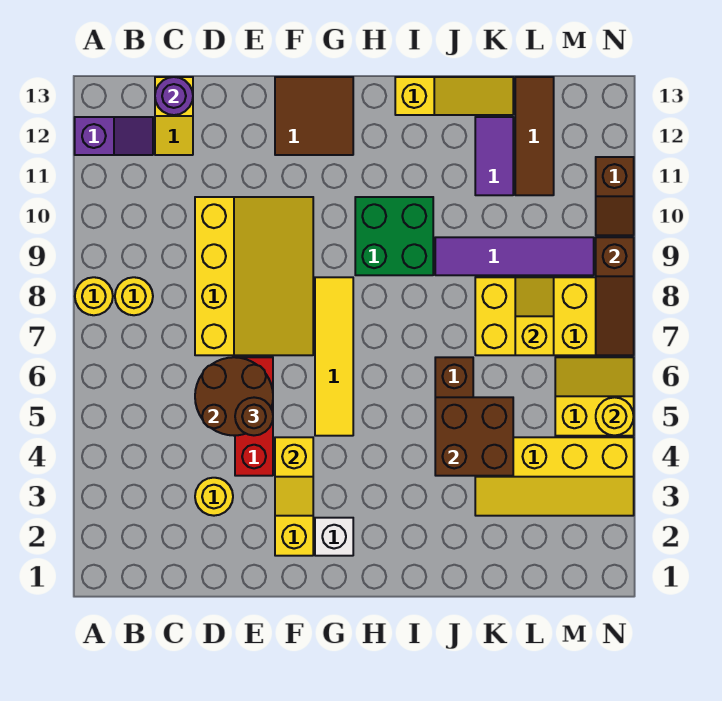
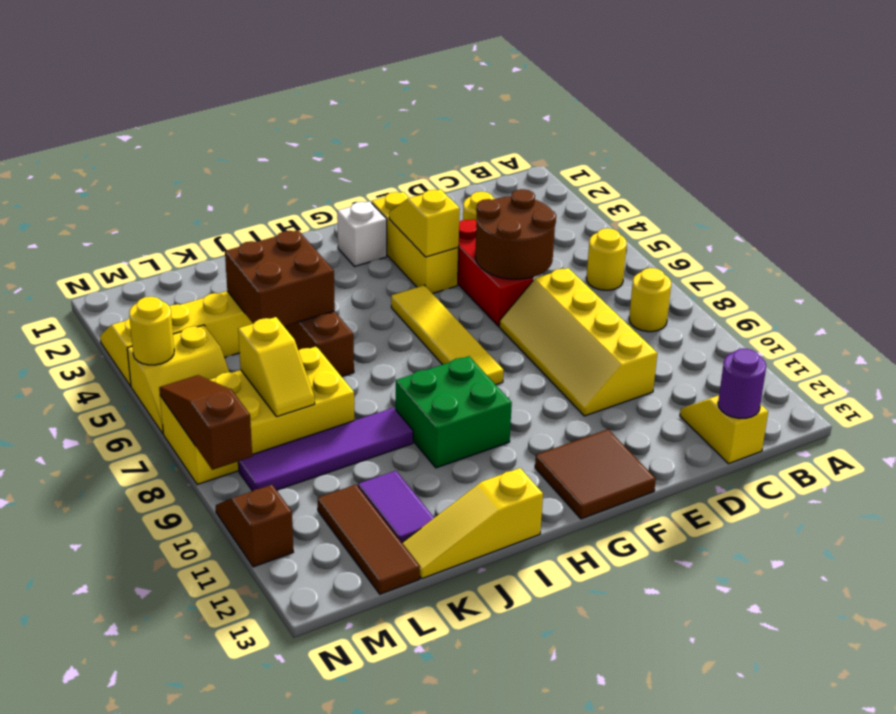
yellow 1x1 round brick [75,277,113,315] -> yellow 1x1 round brick moved to [586,228,627,290]
purple 1x2 slope [75,117,153,155] -> none
yellow 3x4 slope [195,197,313,355] -> yellow 2x4 slope [499,268,657,416]
brown 1x1 round brick [235,397,273,435] -> none

